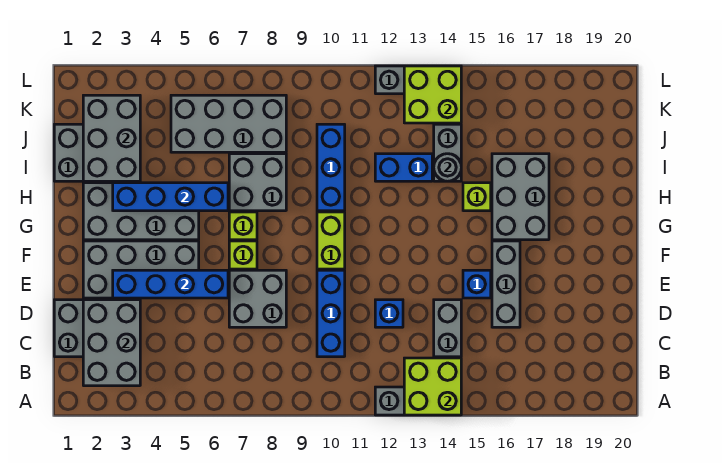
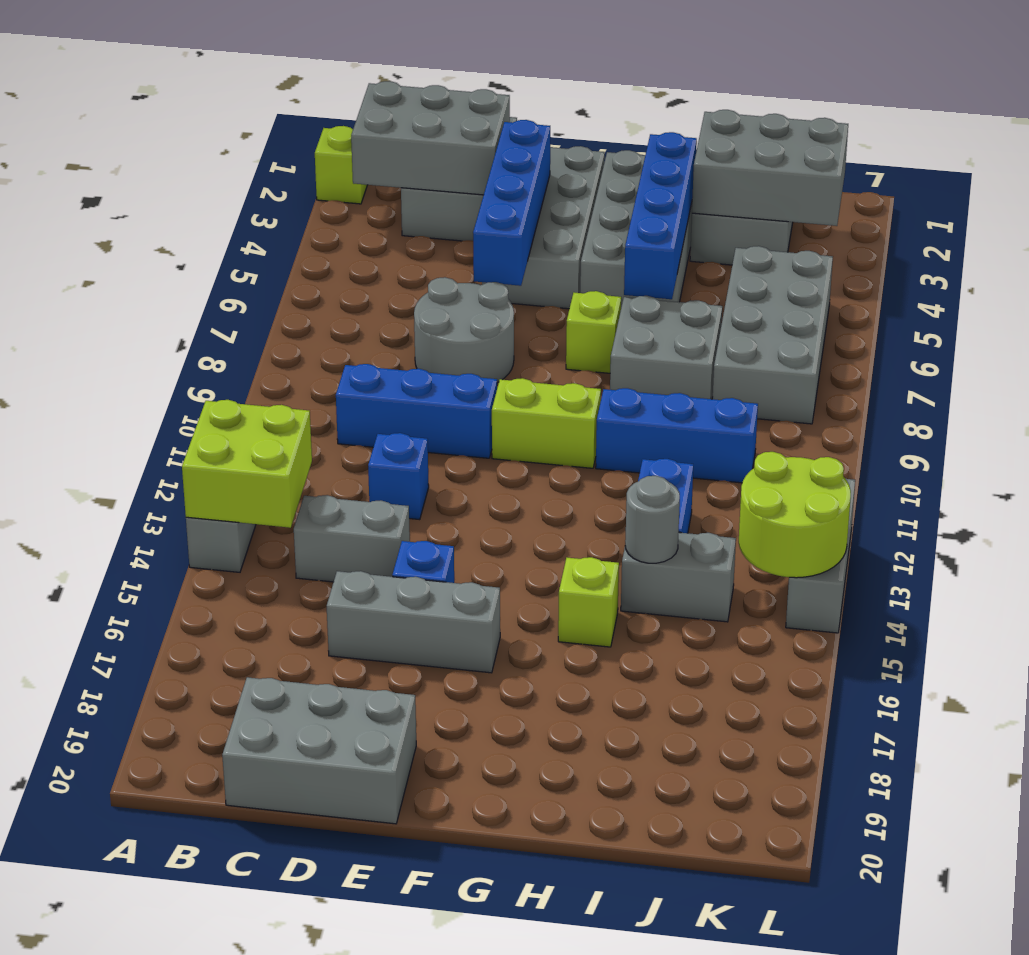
grey 2x2 brick [229,270,286,327] -> grey 2x2 round brick [414,277,514,383]
lime 1x1 brick [229,241,257,269] -> lime 1x1 brick moved to [315,126,367,204]
grey 2x3 brick [492,154,549,240] -> grey 2x3 brick moved to [222,677,416,824]
lime 2x2 brick [404,66,461,123] -> lime 2x2 round brick [739,452,851,578]

